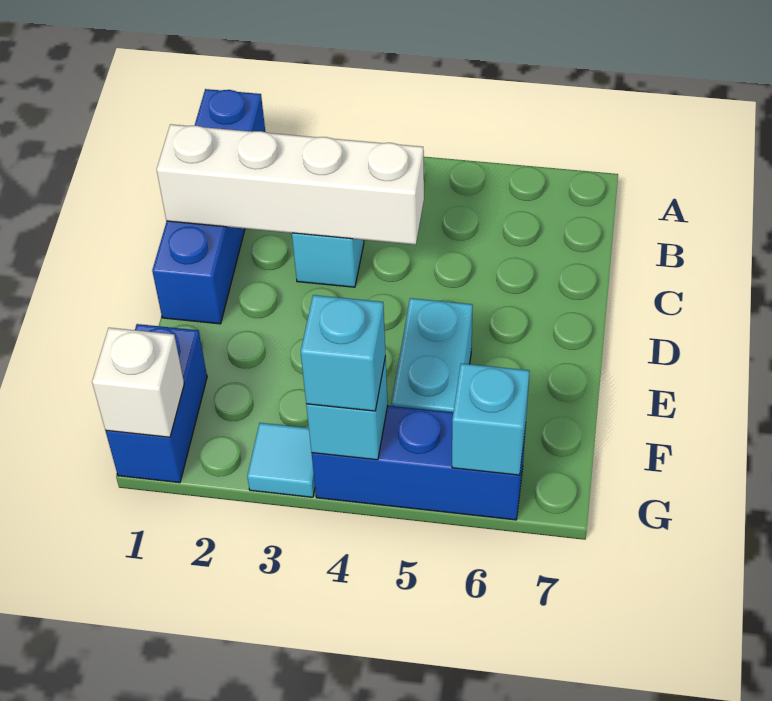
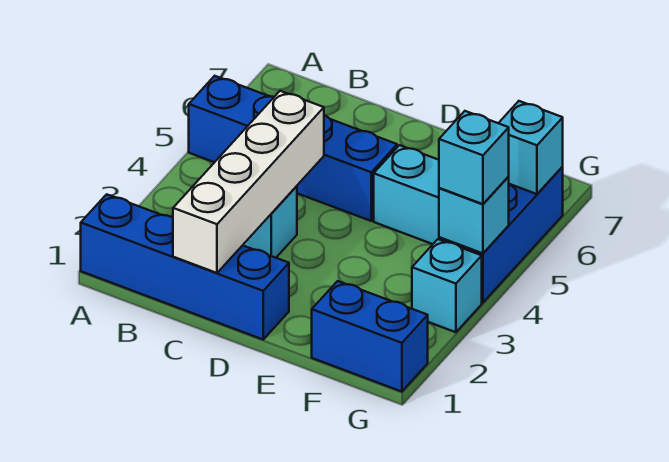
none -> blue 1x4 brick [189,76,397,221]
white 1x1 brick [92,328,184,437] -> none
cyan 1x1 tile [247,423,315,497] -> cyan 1x1 brick [412,239,482,332]

